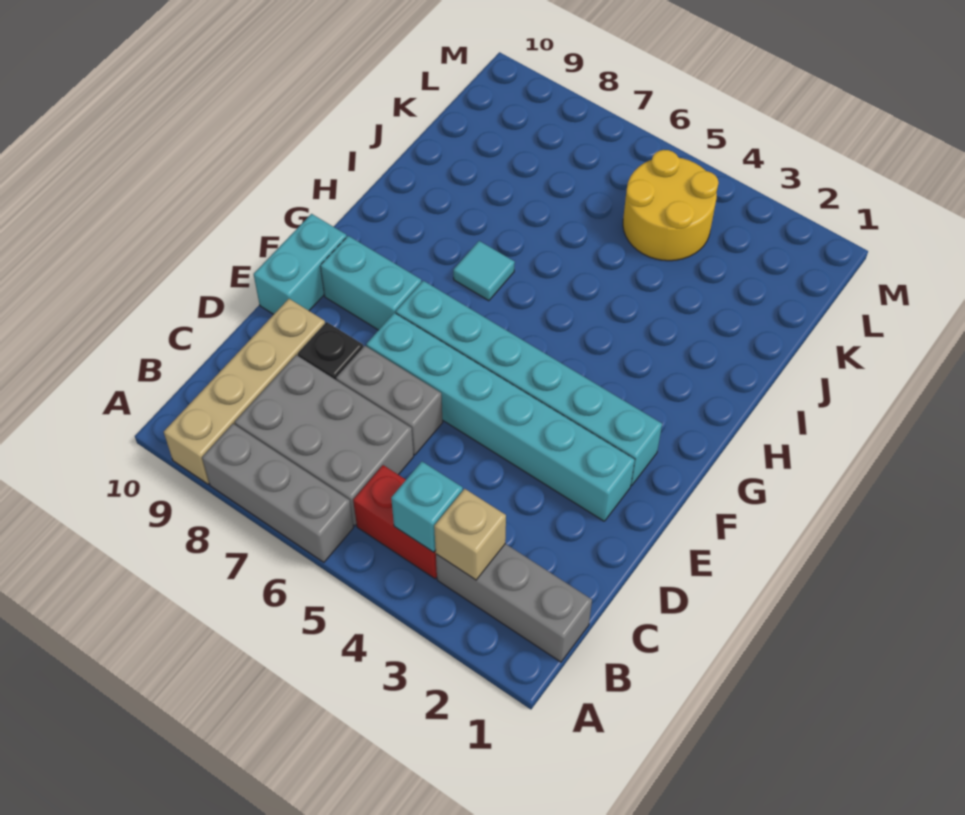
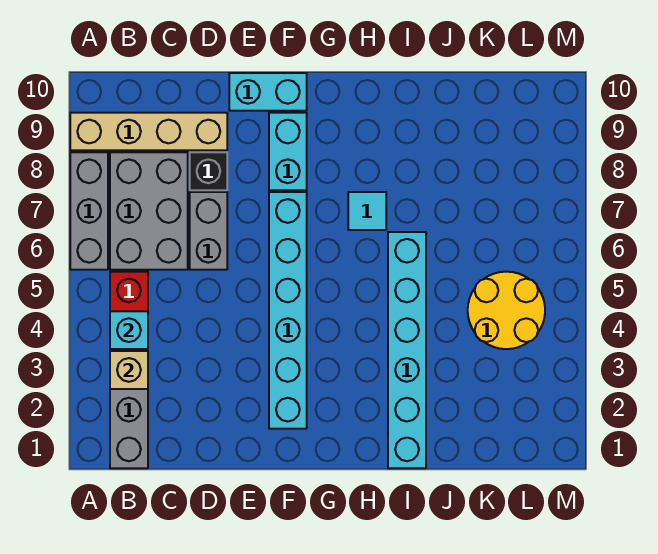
cyan 1x6 brick [366,313,635,521] -> cyan 1x6 brick moved to [388,232,426,468]

